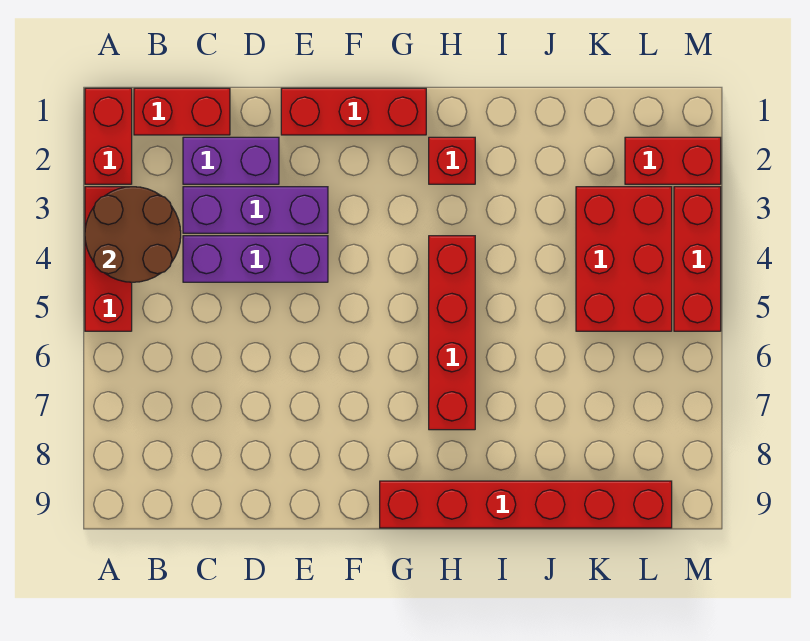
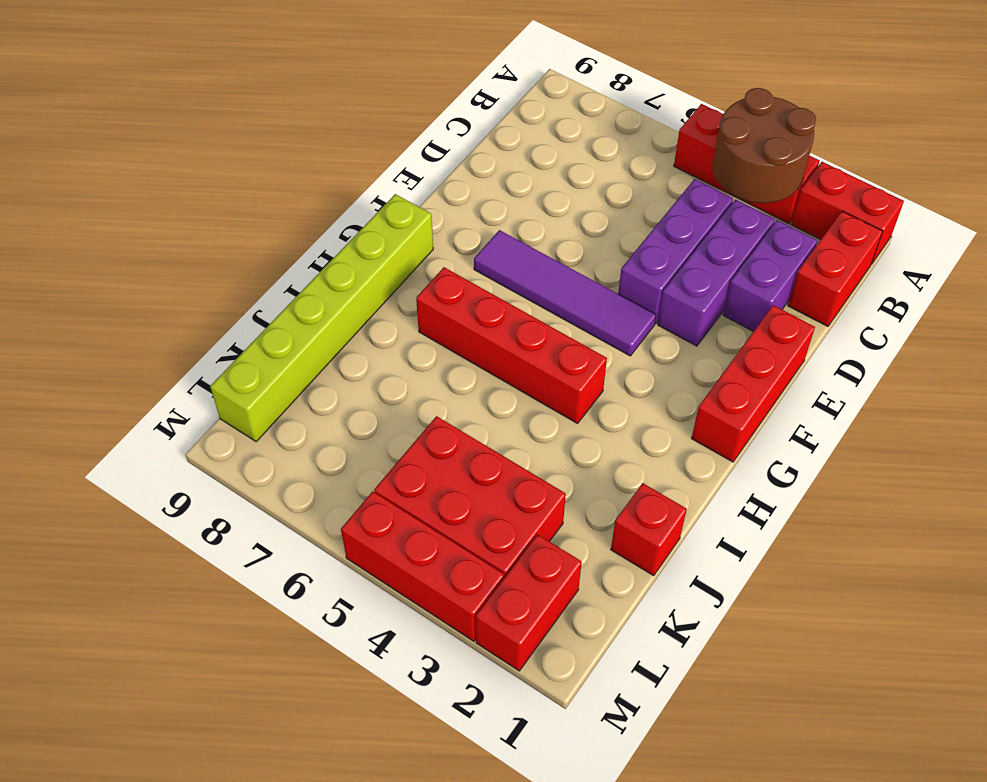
none -> purple 1x4 tile [474,230,656,356]
red 1x6 brick [380,481,672,528] -> lime 1x6 brick [210,194,433,441]
red 1x1 brick [429,137,475,184] -> red 1x1 brick moved to [611,483,687,576]

